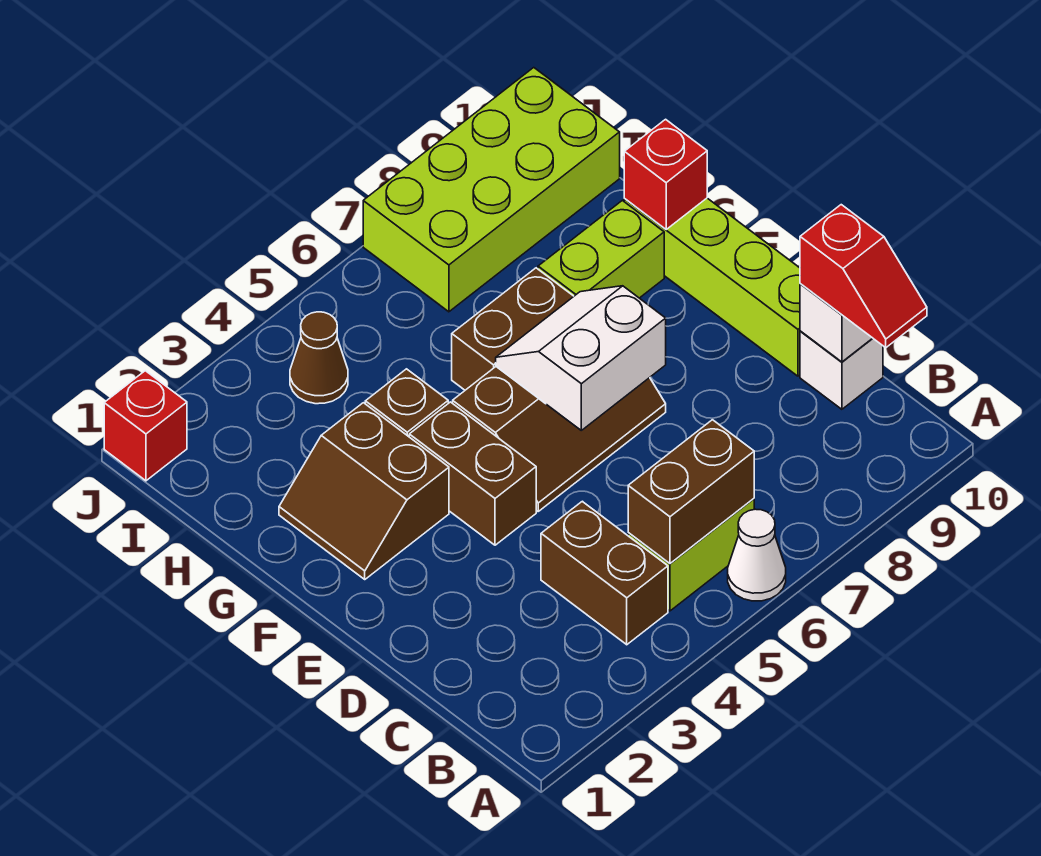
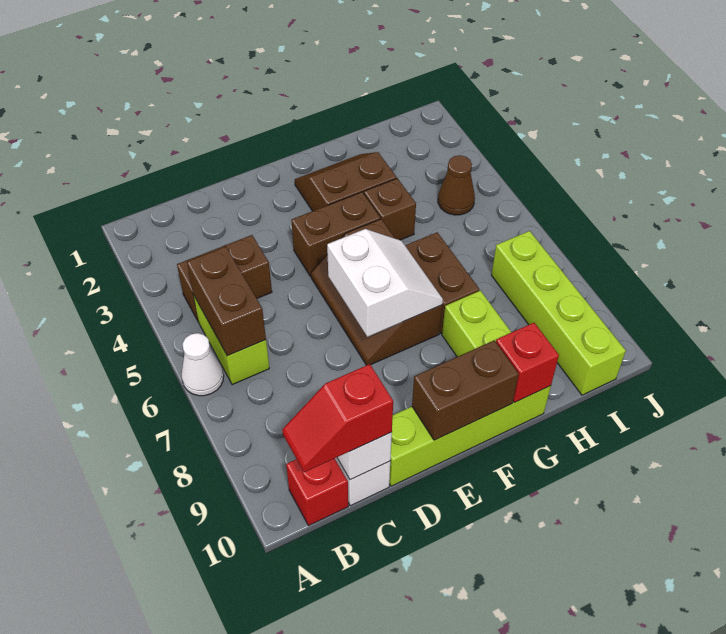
none -> brown 1x2 brick [412,340,519,440]
lime 2x4 brick [363,68,620,312] -> lime 1x4 brick [491,231,626,395]
red 1x1 brick [104,371,187,481] -> red 1x1 brick moved to [286,458,348,526]

